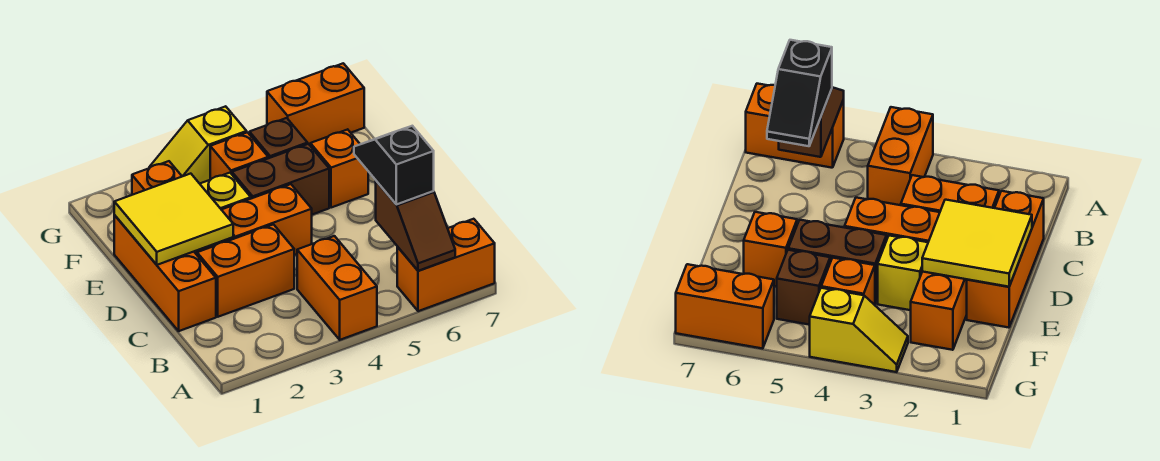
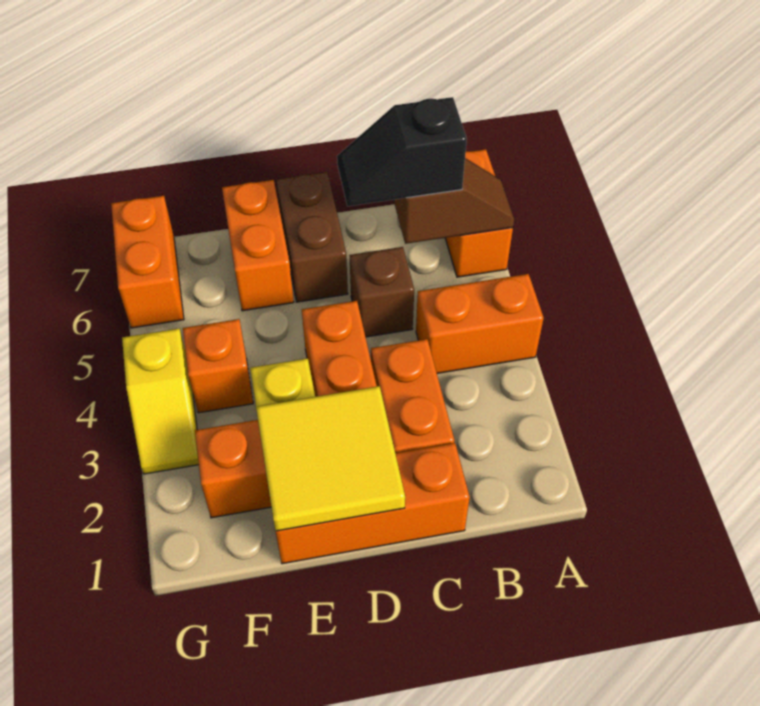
brown 1x2 brick [232,144,329,215] -> brown 1x2 brick moved to [276,172,348,302]
orange 1x1 brick [310,129,368,208] -> orange 1x2 brick [222,180,294,311]
brown 1x1 brick [249,118,308,158] -> brown 1x1 brick moved to [349,247,414,337]

